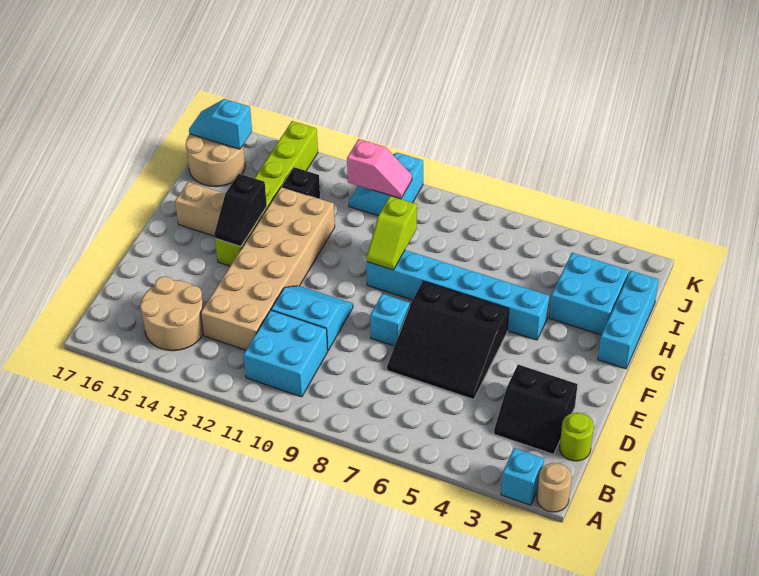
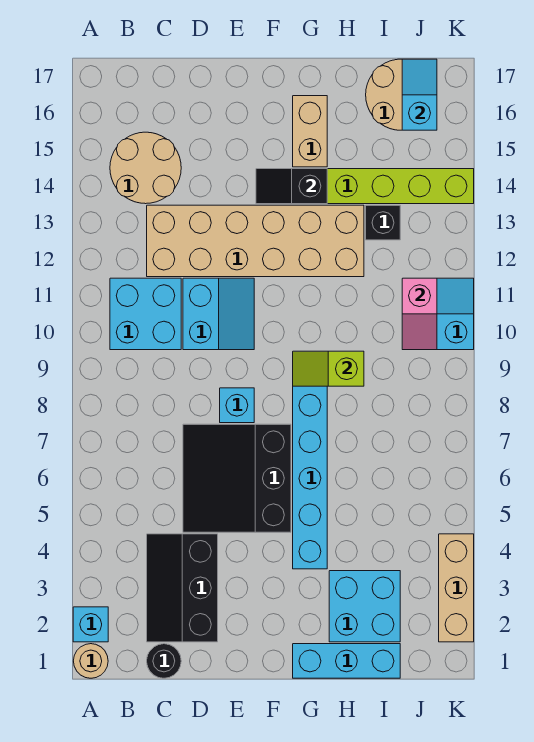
lime 1x1 round brick [560,413,594,461] -> black 1x1 round brick [147,644,181,678]
black 2x2 slope [494,365,578,454] -> black 2x3 slope [147,534,218,642]
none -> tan 1x3 brick [439,534,474,642]

